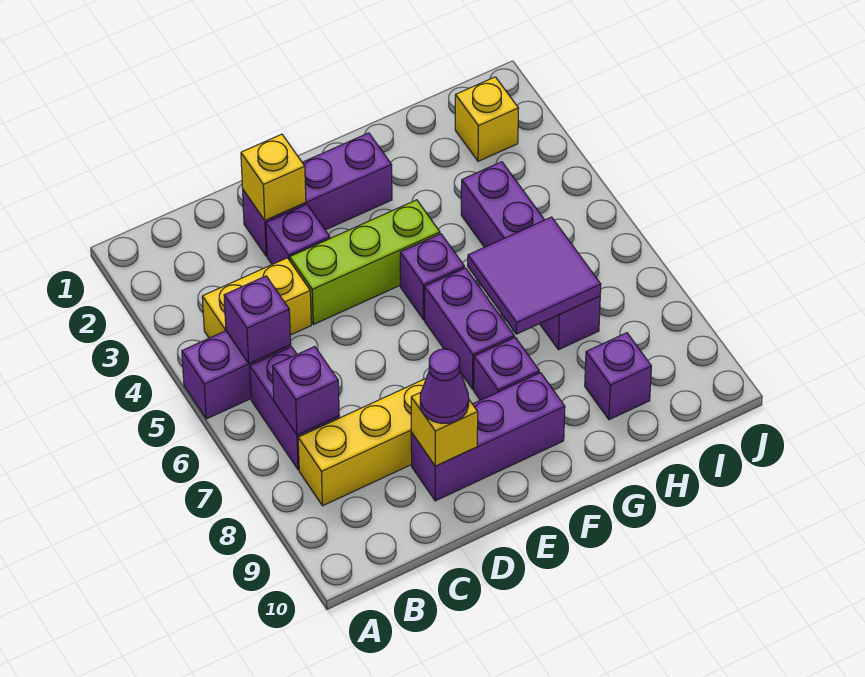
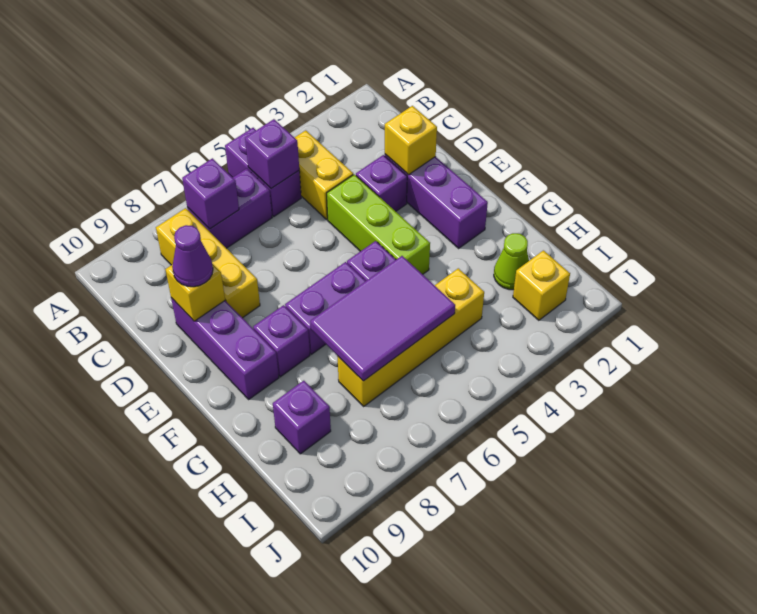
purple 2x2 tile [468,217,601,334] -> purple 2x3 tile [310,256,455,381]
none -> lime 1x1 cone [494,233,529,290]
purple 1x4 brick [461,162,600,350] -> yellow 1x4 brick [338,268,484,406]

